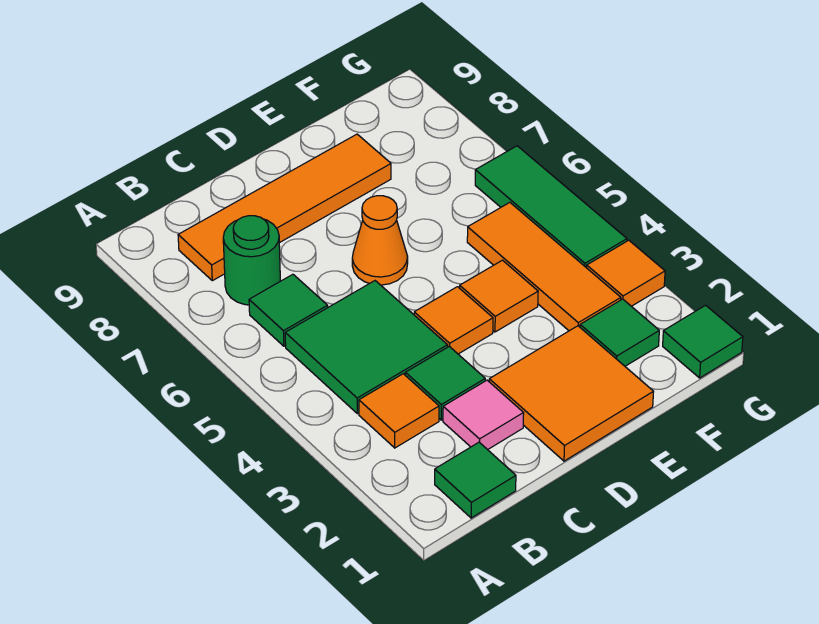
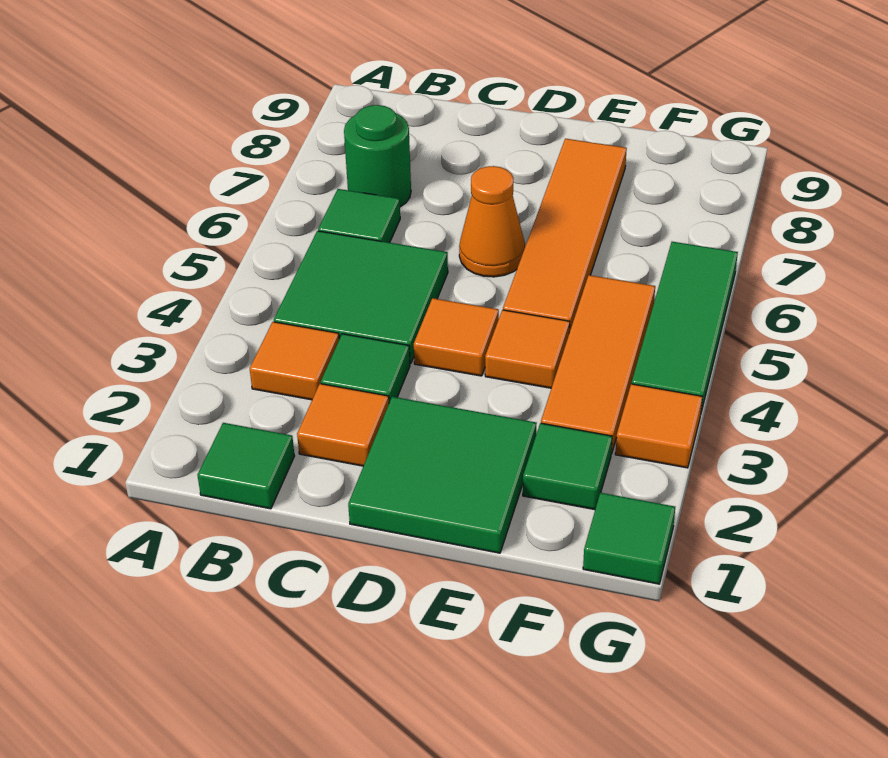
orange 1x4 tile [178,134,391,281] -> orange 1x4 tile turned to [503,139,627,333]
pink 1x1 tile [443,380,524,450] -> orange 1x1 tile [297,384,389,466]
orange 2x2 tile [489,326,653,461] -> green 2x2 tile [348,397,537,553]

